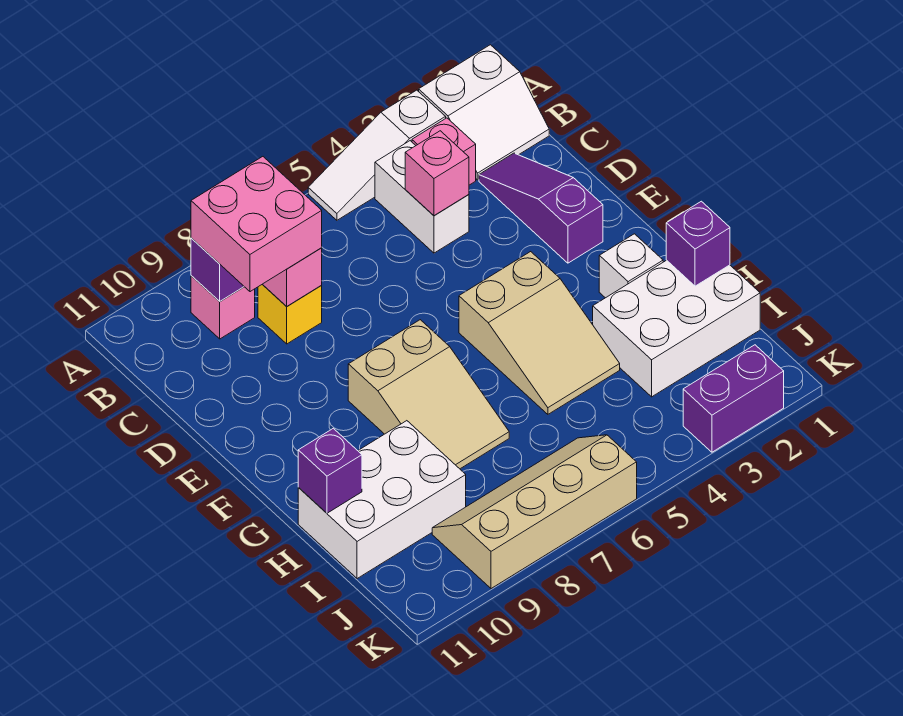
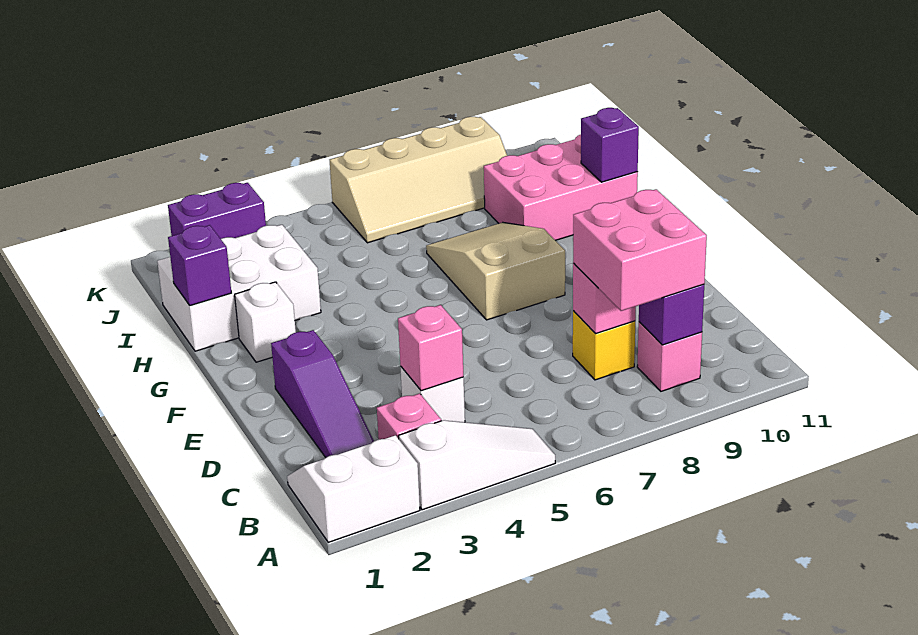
white 1x2 brick [375,141,469,253] -> white 1x1 brick [400,366,465,422]
tan 2x3 slope [459,252,620,414] -> none
white 2x3 brick [298,421,466,579] -> pink 2x3 brick [484,135,638,240]

